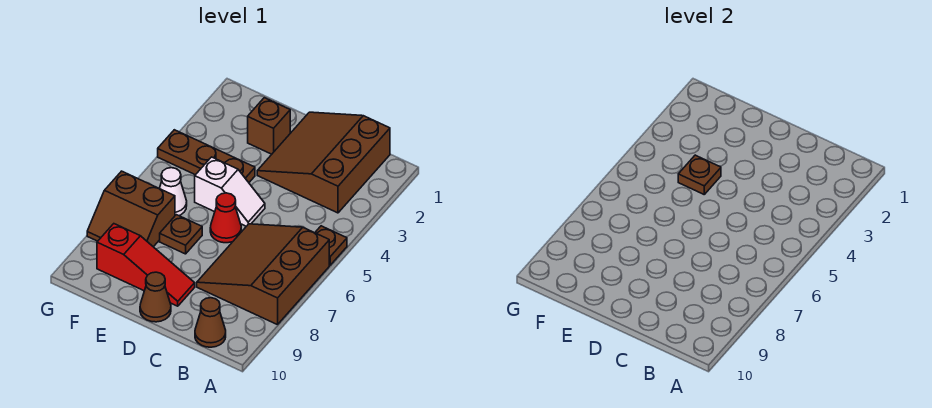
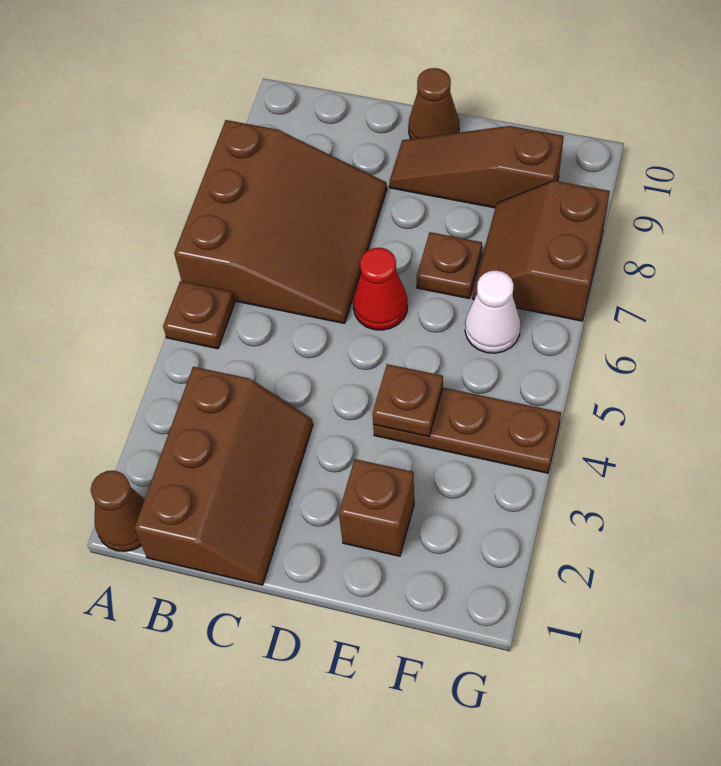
brown 3x3 slope [257,112,390,213] -> brown 2x3 slope [134,367,313,585]
brown 1x1 cone [195,298,226,347] -> brown 1x1 cone moved to [91,471,145,551]
white 1x2 slope [195,157,265,226] -> none
red 1x3 slope [97,224,195,306] -> brown 1x3 slope [390,126,564,208]
brown 2x2 slope [87,171,175,247] -> brown 2x2 slope turned to [472,181,610,321]

